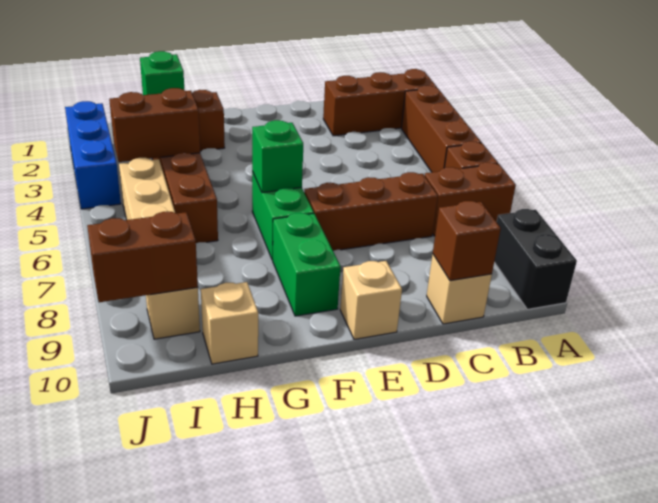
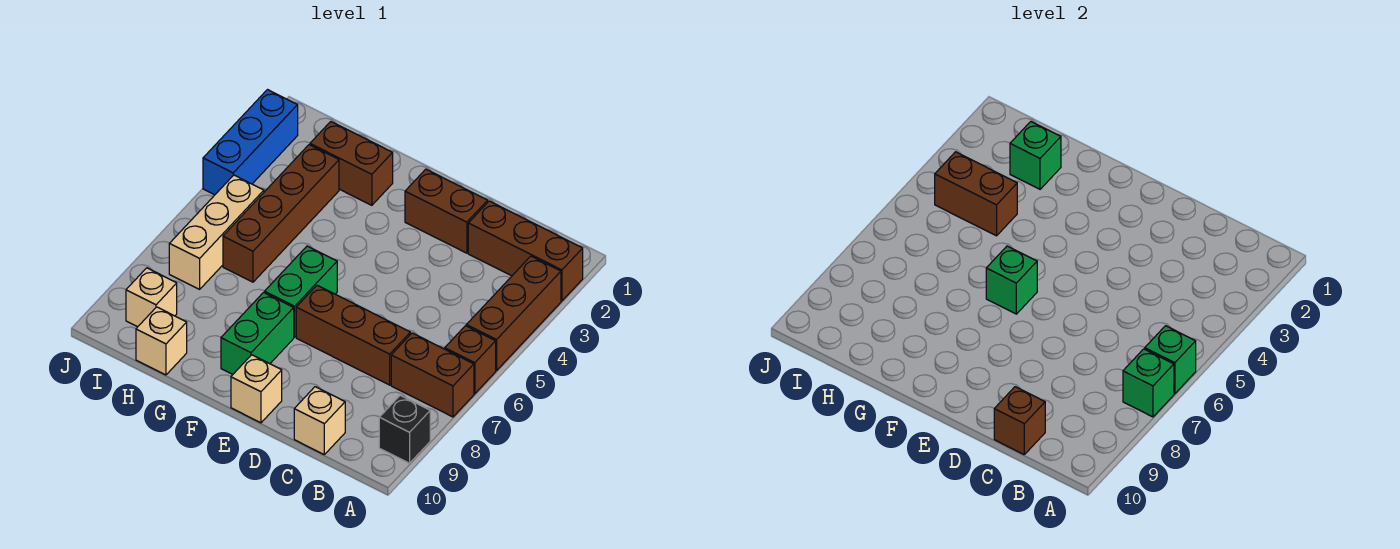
none -> green 1x1 brick [1145,326,1196,394]
none -> green 1x1 brick [1123,349,1174,417]
black 1x2 brick [494,209,577,309] -> black 1x1 brick [379,395,430,463]
brown 1x2 brick [87,212,198,302] -> brown 1x2 brick moved to [405,169,488,253]

